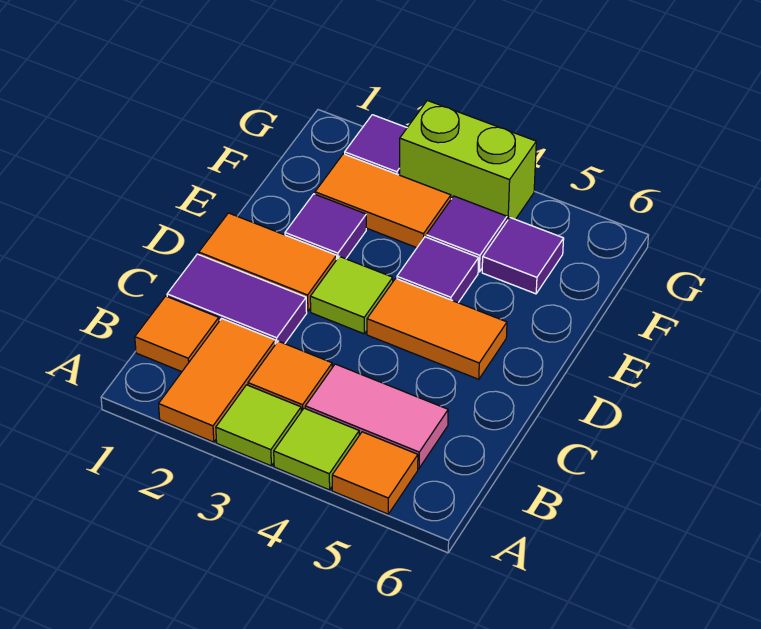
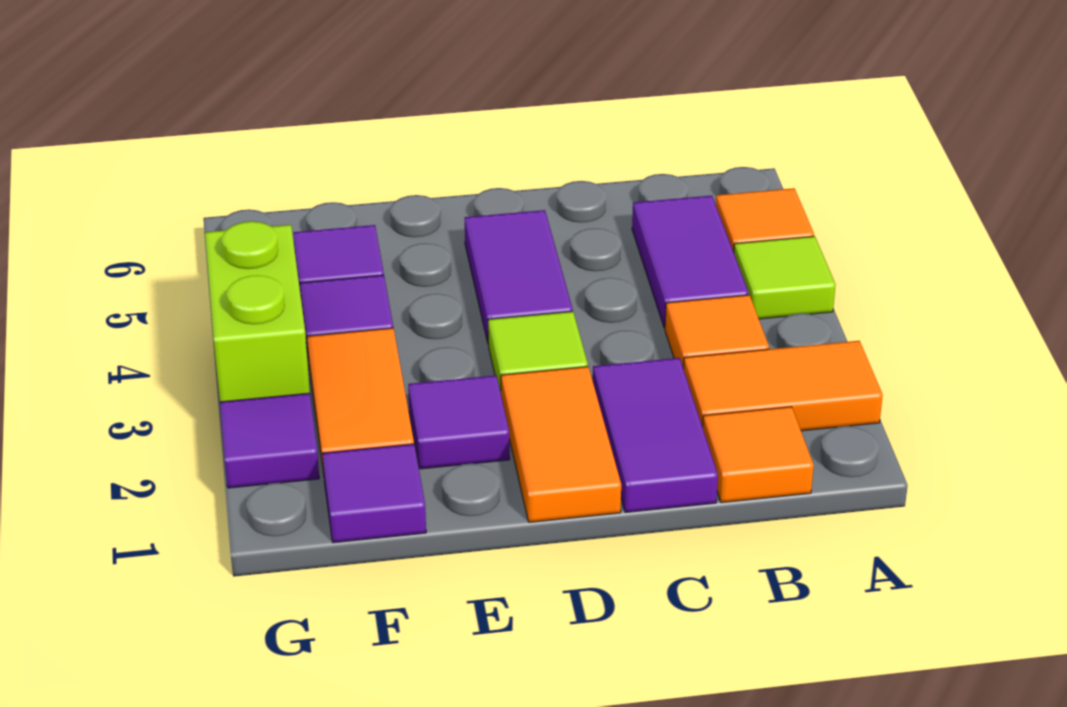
lime 1x1 tile [216,385,301,466] -> none
pink 1x2 tile [305,364,448,468] -> purple 1x2 tile [632,196,749,328]
orange 1x2 tile [367,278,507,379] -> purple 1x2 tile [465,210,573,342]
purple 1x1 tile [397,237,479,303] -> purple 1x1 tile moved to [322,444,426,543]

